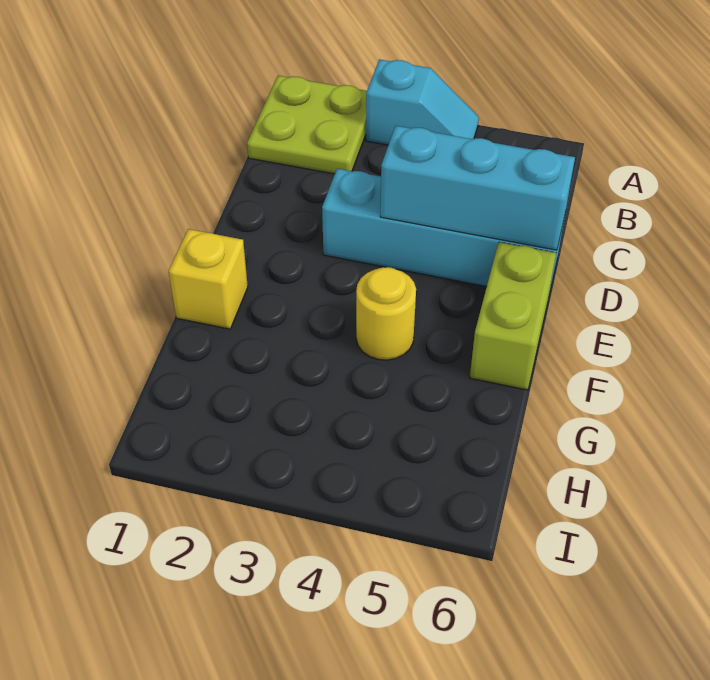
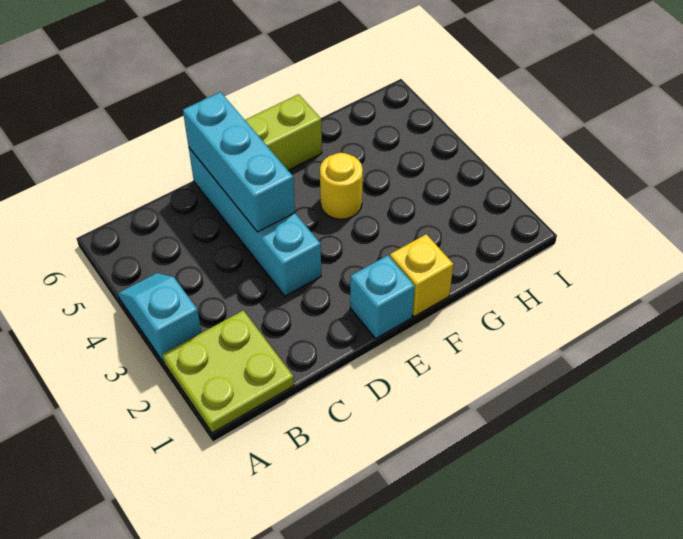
none -> cyan 1x1 brick [350,255,415,338]

